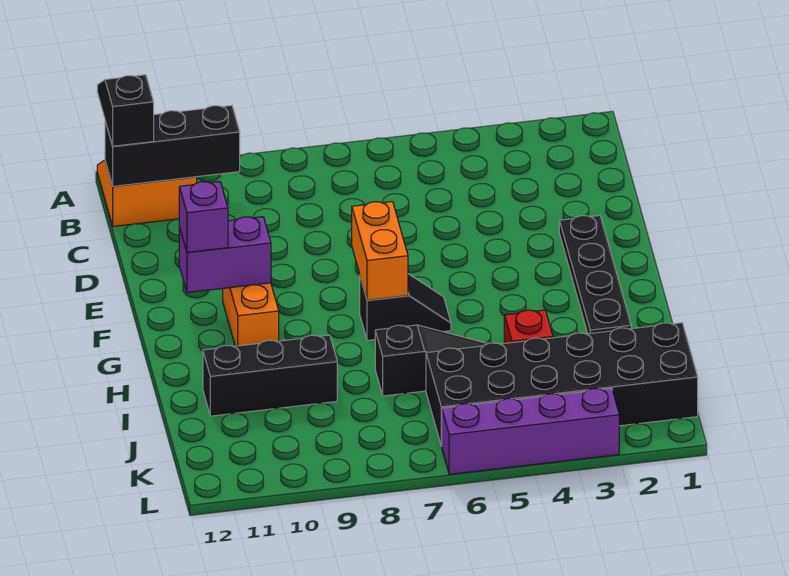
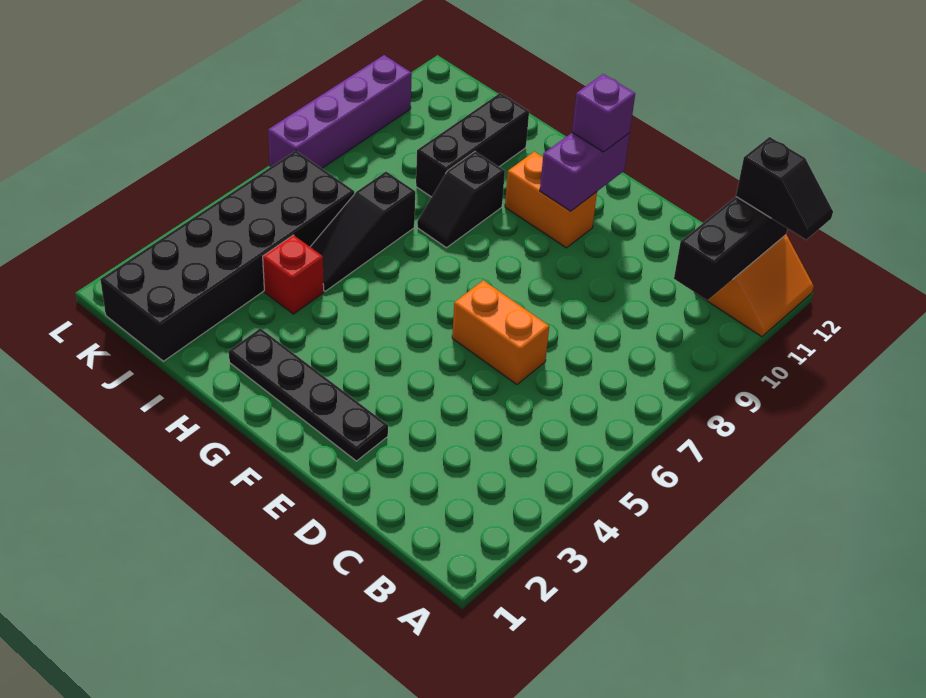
orange 1x2 brick [352,202,408,300] -> orange 1x2 brick moved to [452,280,549,384]
black 1x2 slope [360,274,451,340] -> black 1x2 slope moved to [417,151,505,248]
purple 1x4 brick [442,388,619,474] -> purple 1x4 brick moved to [268,55,412,168]

